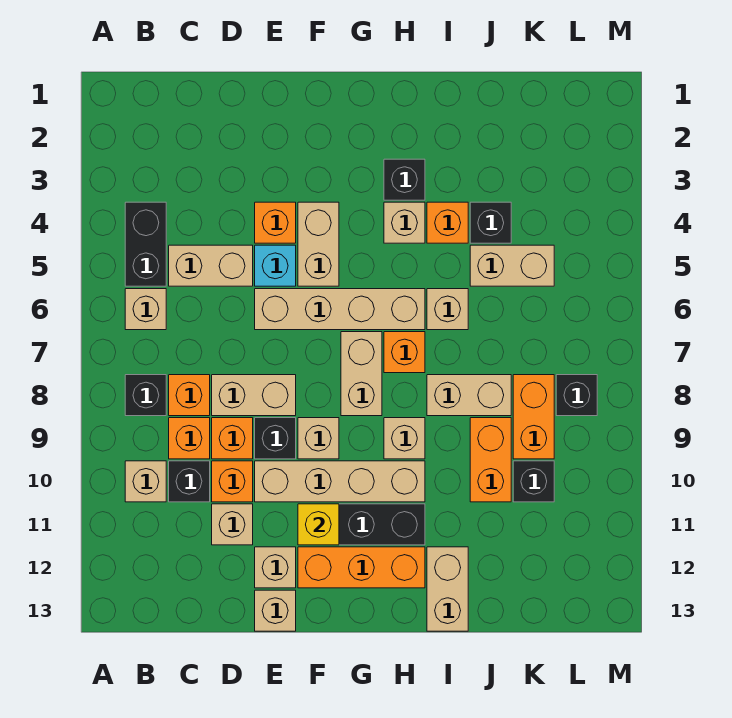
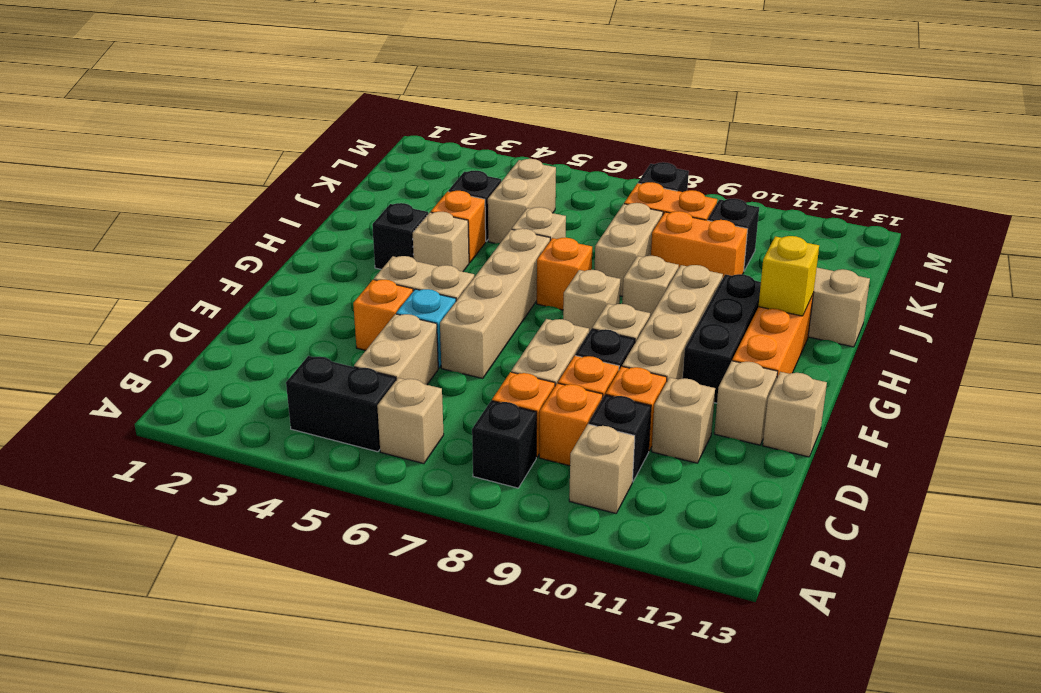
yellow 1x1 brick [298,504,339,545] -> yellow 1x1 brick moved to [758,236,819,316]
tan 1x2 brick [341,332,382,416] -> tan 1x1 brick [563,270,620,332]

